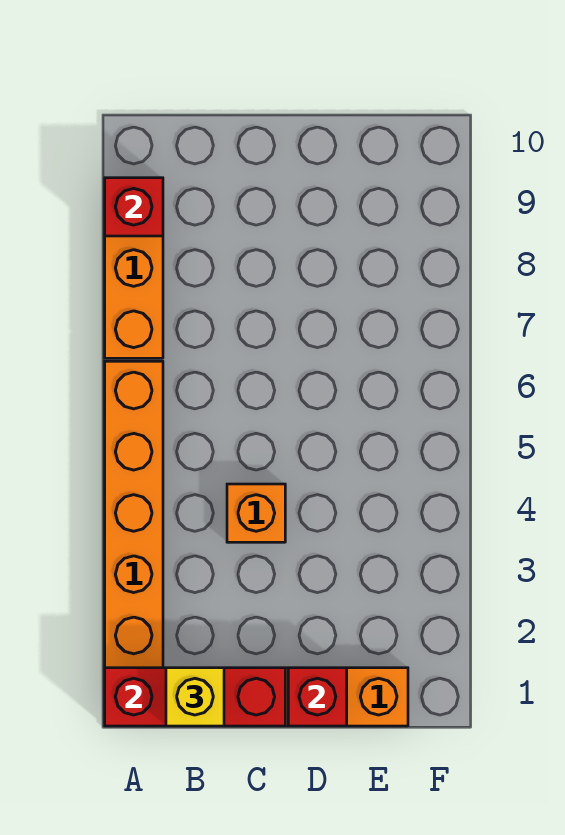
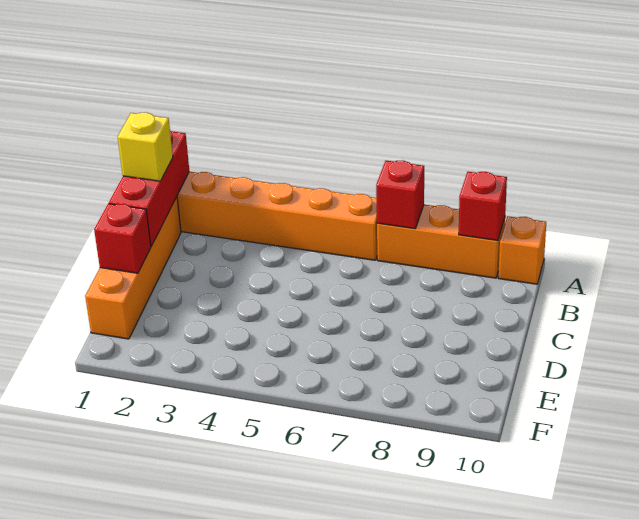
none -> red 1x1 brick [376,160,424,229]
orange 1x1 brick [227,484,285,542] -> orange 1x1 brick moved to [498,216,546,284]

